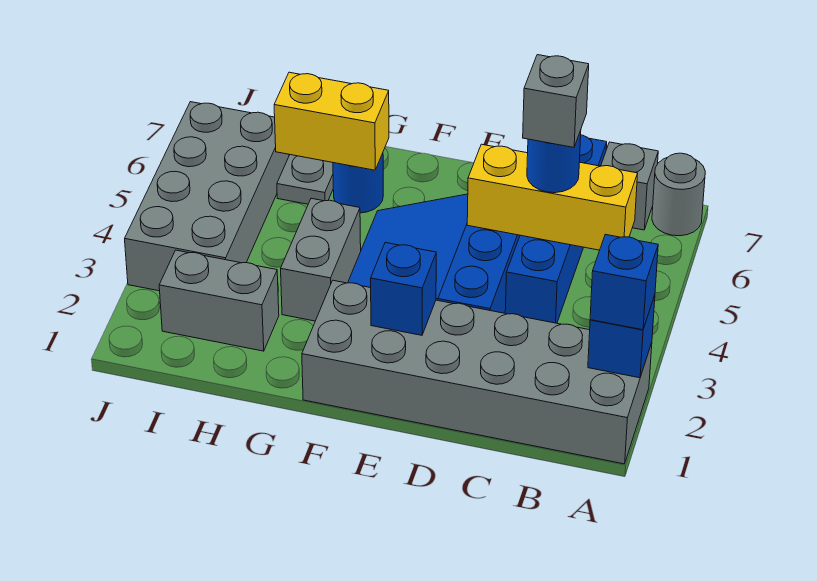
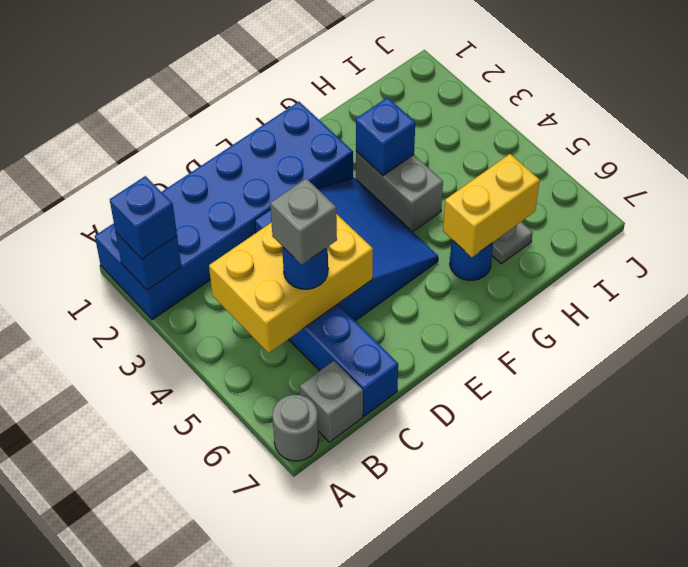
grey 2x6 brick [302,280,652,464] -> blue 2x6 brick [95,102,353,320]
yellow 1x3 brick [467,144,638,250] -> yellow 2x3 brick [209,214,373,353]
blue 1x1 brick [371,243,436,335] -> blue 1x1 brick moved to [356,97,415,176]
grey 1x2 brick [159,250,279,351] -> none
grey 2x4 brick [125,102,289,291] -> none

